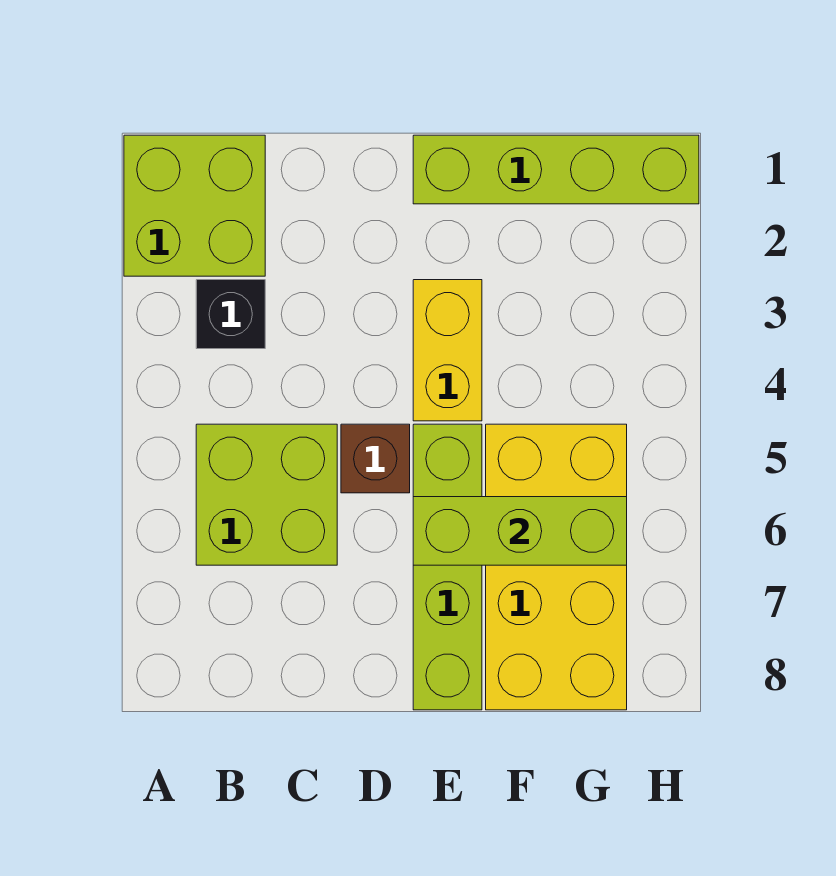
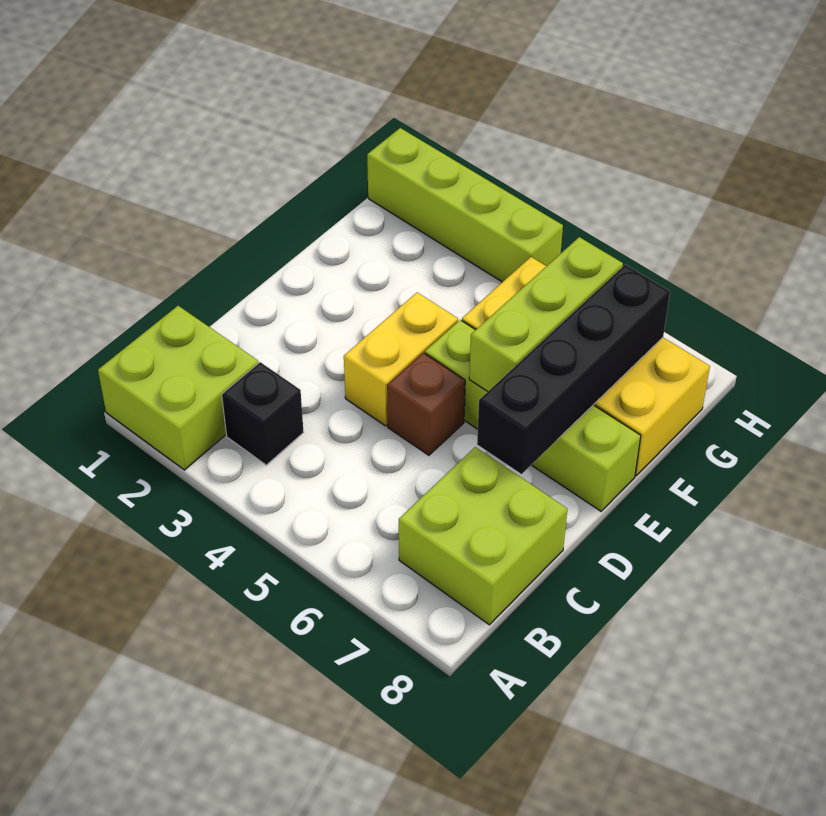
lime 2x2 brick [196,424,337,565] -> lime 2x2 brick moved to [399,447,567,625]
none -> black 1x4 brick [477,265,670,474]
lime 1x4 brick [413,135,699,204] -> lime 1x4 brick turned to [367,128,563,282]
yellow 1x2 brick [413,280,482,421] -> yellow 1x2 brick turned to [344,293,458,426]

